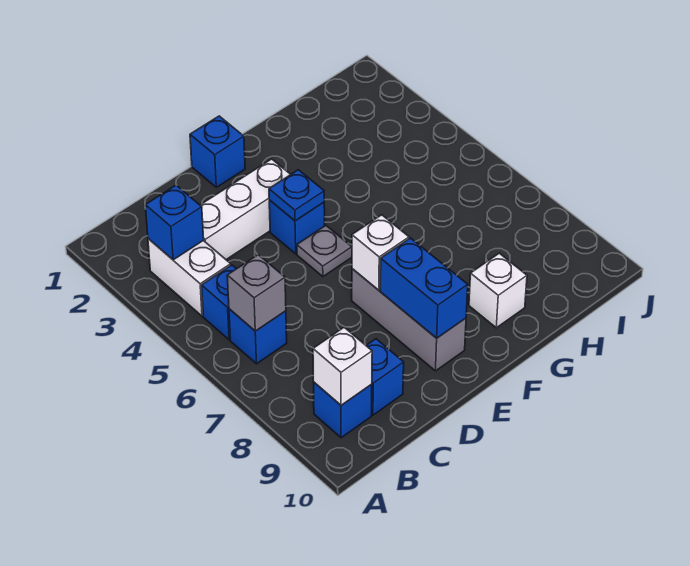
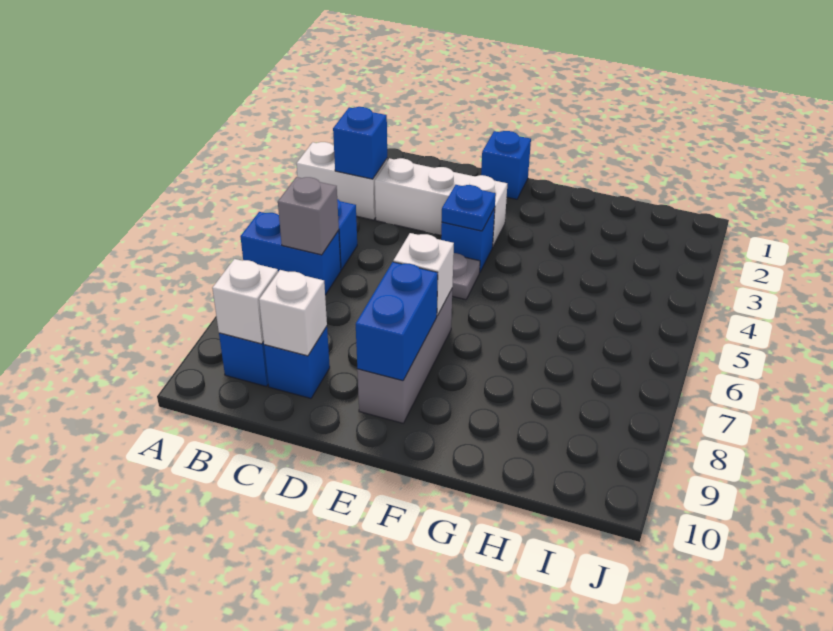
white 1x2 brick [148,239,231,316] -> white 1x2 brick turned to [296,142,387,220]
blue 1x1 brick [229,309,287,364] -> blue 1x2 brick [240,212,341,295]
white 1x1 brick [469,253,527,328] -> white 1x1 brick moved to [259,270,327,356]

